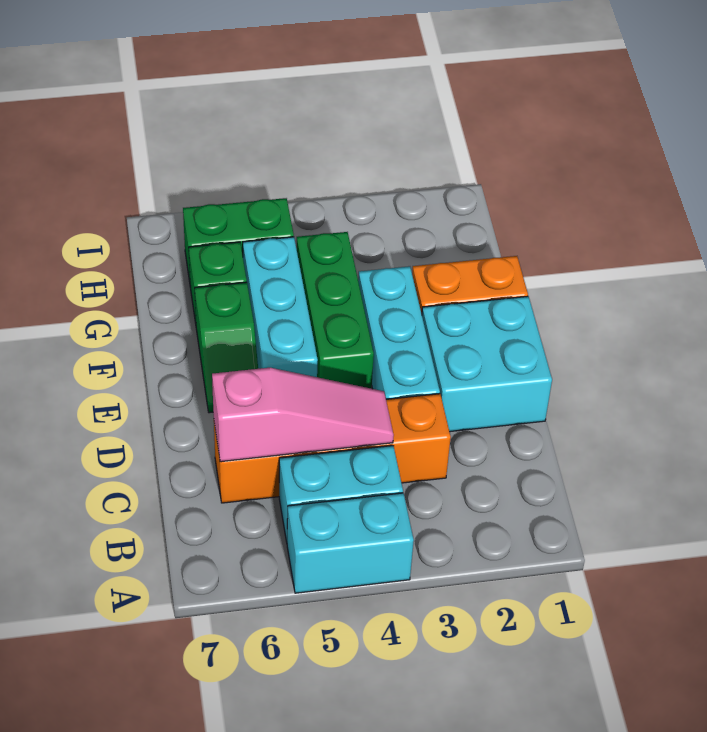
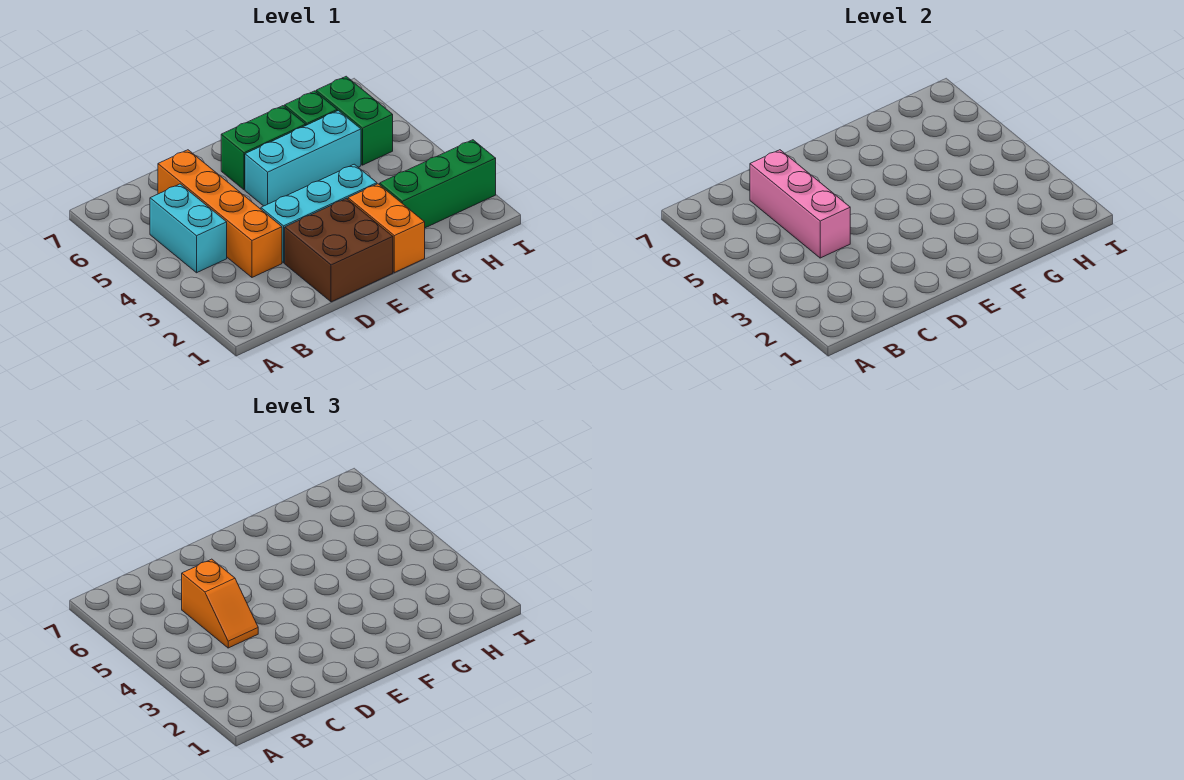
cyan 1x2 brick [287,493,414,593] -> none
pink 1x3 slope [212,368,394,462] -> pink 1x3 brick [750,150,850,258]
none -> orange 1x2 slope [182,559,258,648]
cyan 2x2 brick [422,296,552,432] -> brown 2x2 brick [285,198,393,302]
green 1x3 brick [297,232,374,389] -> green 1x3 brick moved to [380,140,496,228]
green 1x2 slope [195,282,258,413] -> green 1x2 brick [221,106,306,190]

